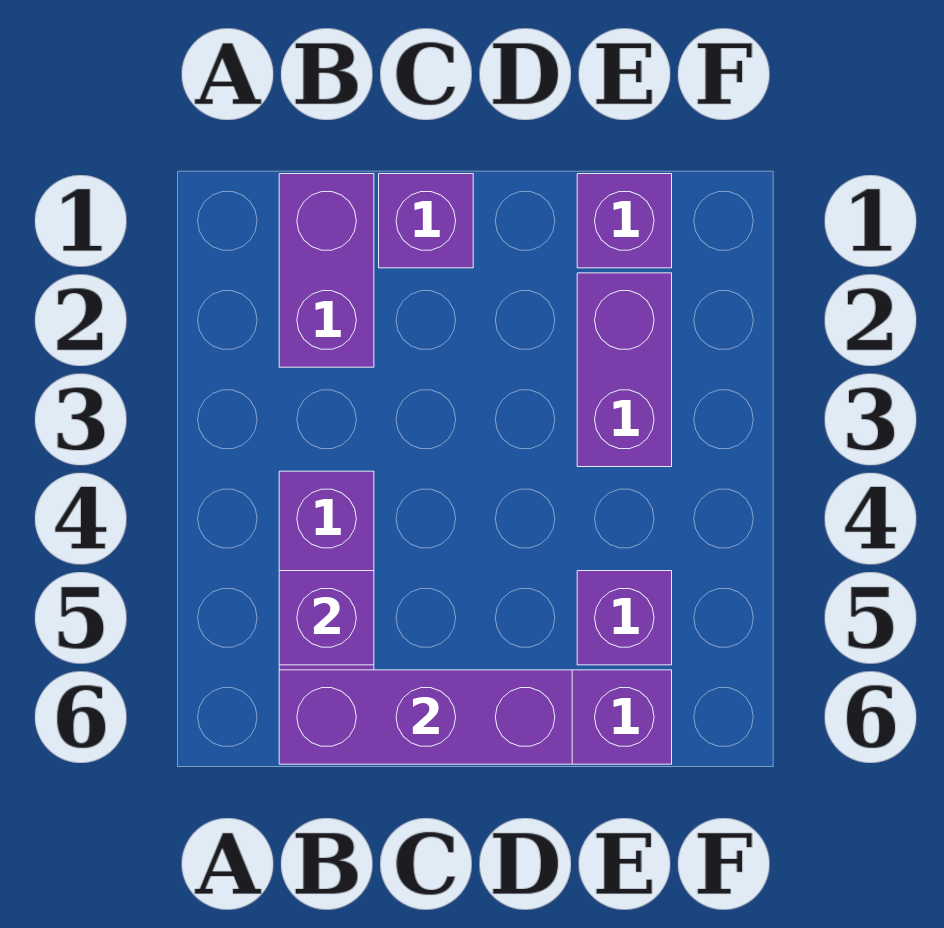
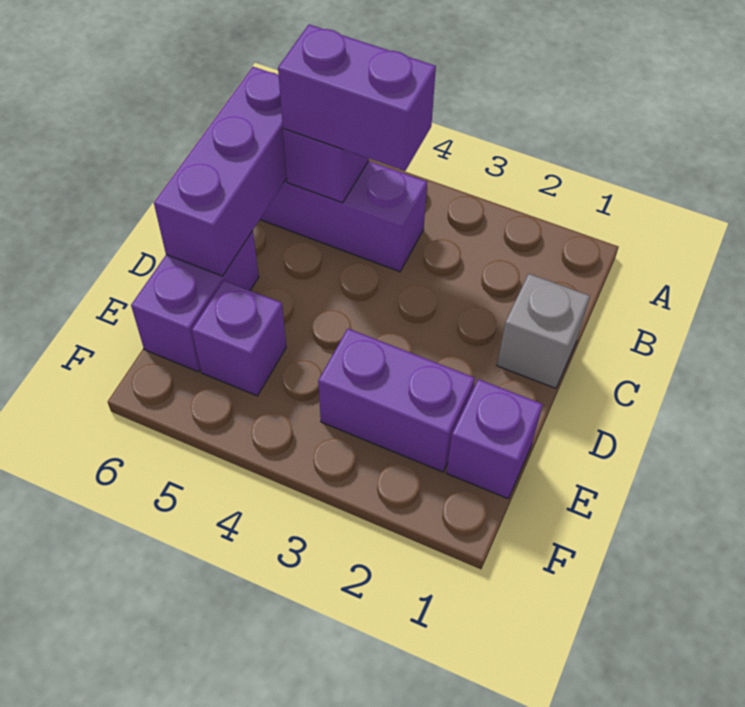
purple 1x2 brick [279,174,374,367] -> purple 1x2 brick moved to [278,24,436,171]
purple 1x1 brick [379,174,473,268] -> grey 1x1 brick [497,274,590,388]

